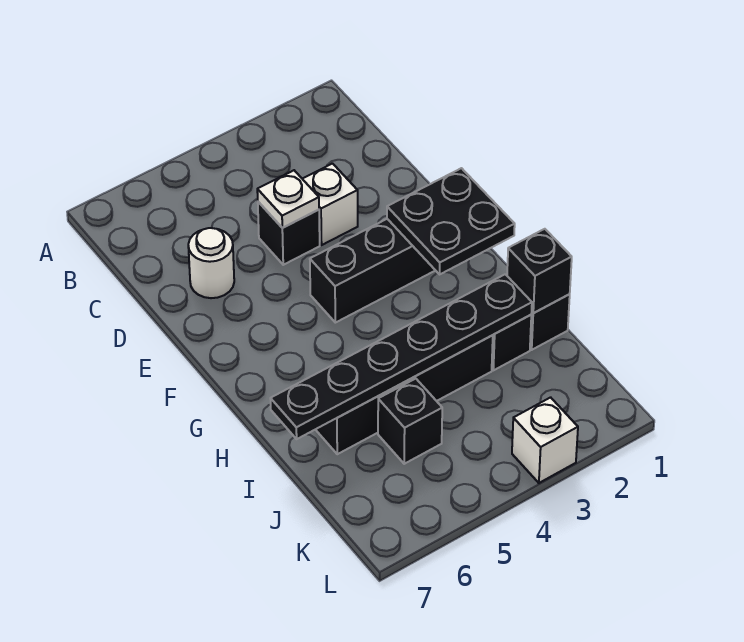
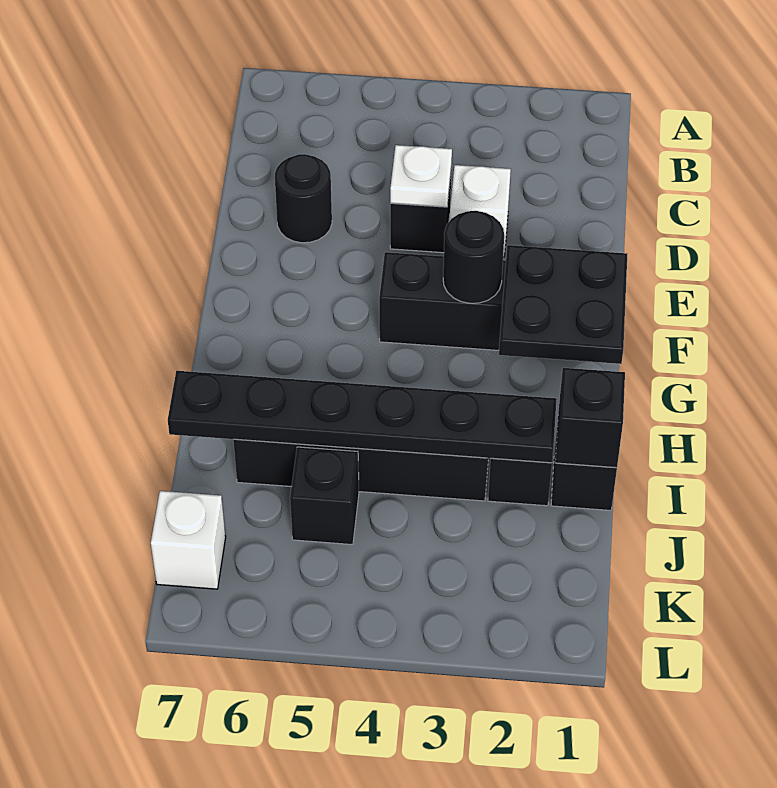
white 1x1 round brick [188,228,234,298] -> black 1x1 round brick [275,154,332,243]
none -> black 1x1 round brick [443,211,504,303]
white 1x1 brick [512,397,578,483] -> white 1x1 brick moved to [151,491,226,589]

